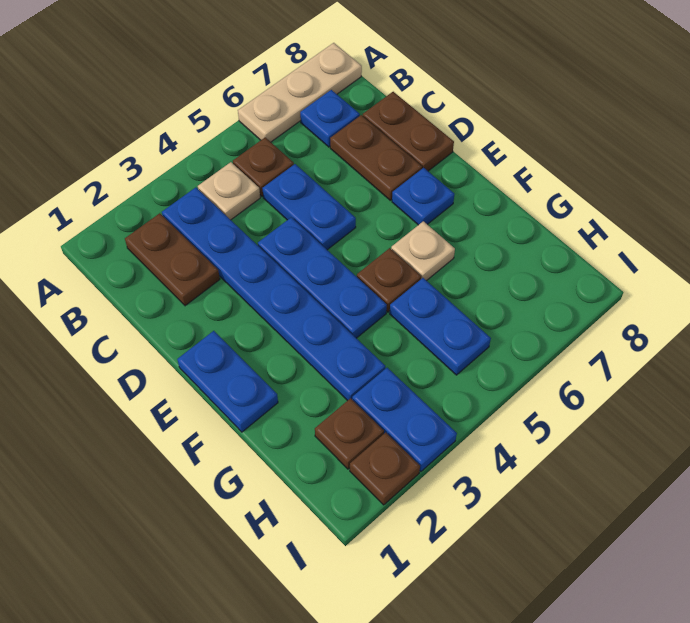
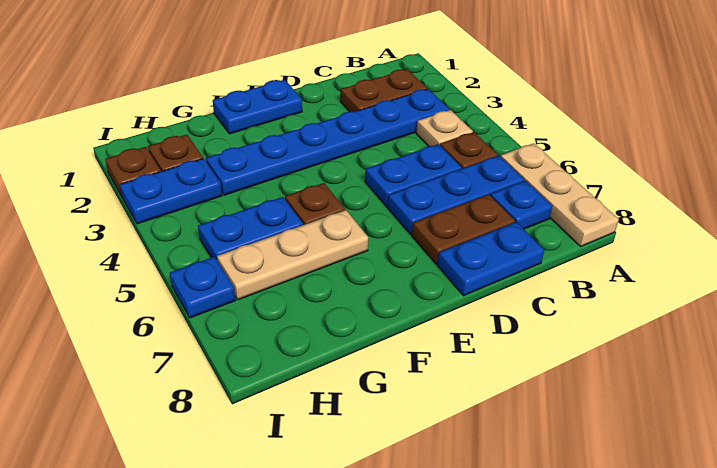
brown 1x2 plate [363,92,454,171] -> blue 1x2 plate [437,222,544,296]
blue 1x3 plate [258,217,387,338] -> blue 1x3 plate moved to [388,156,524,234]
blue 1x1 plate [392,168,454,225] -> blue 1x1 plate moved to [170,257,235,318]
tan 1x1 plate [391,221,455,281] -> tan 1x3 plate [217,210,368,300]

